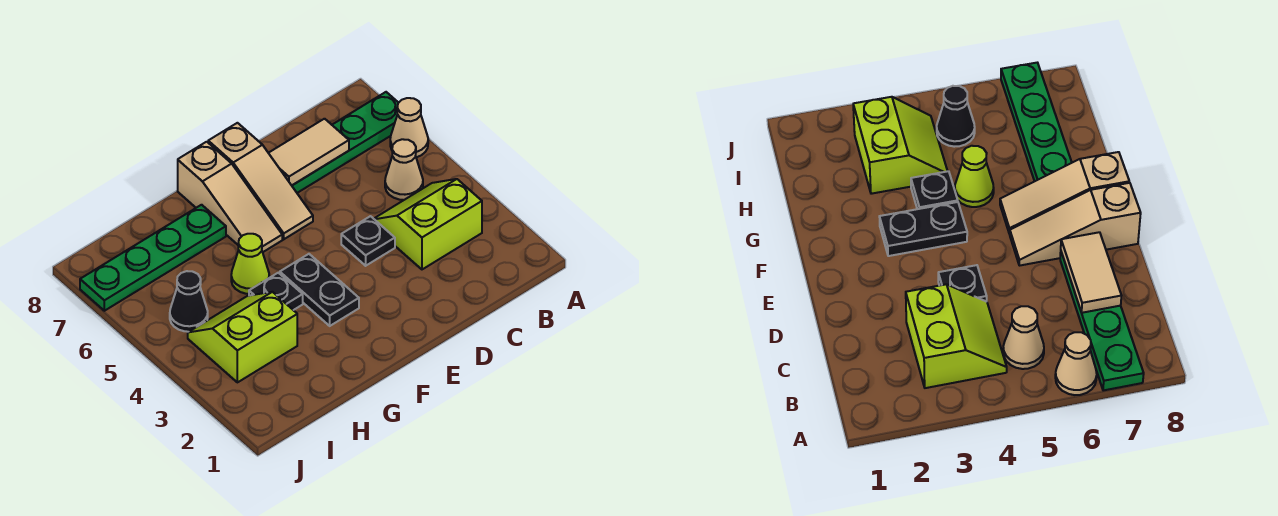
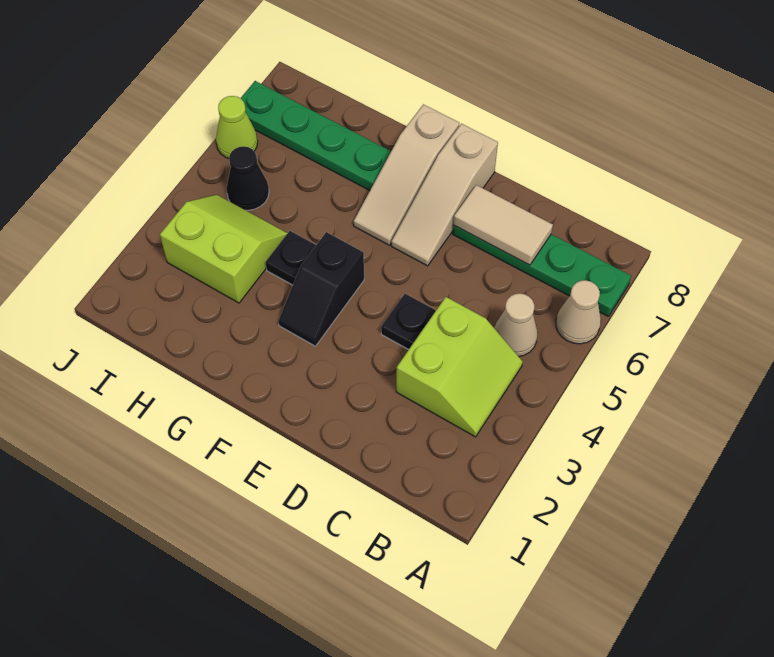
lime 2x2 slope [374,179,482,269] -> lime 2x2 slope turned to [396,297,523,437]
black 1x2 plate [280,254,359,326] -> black 1x2 slope [278,232,364,346]
lime 1x1 cone [231,234,269,294] -> lime 1x1 cone moved to [216,96,258,158]

